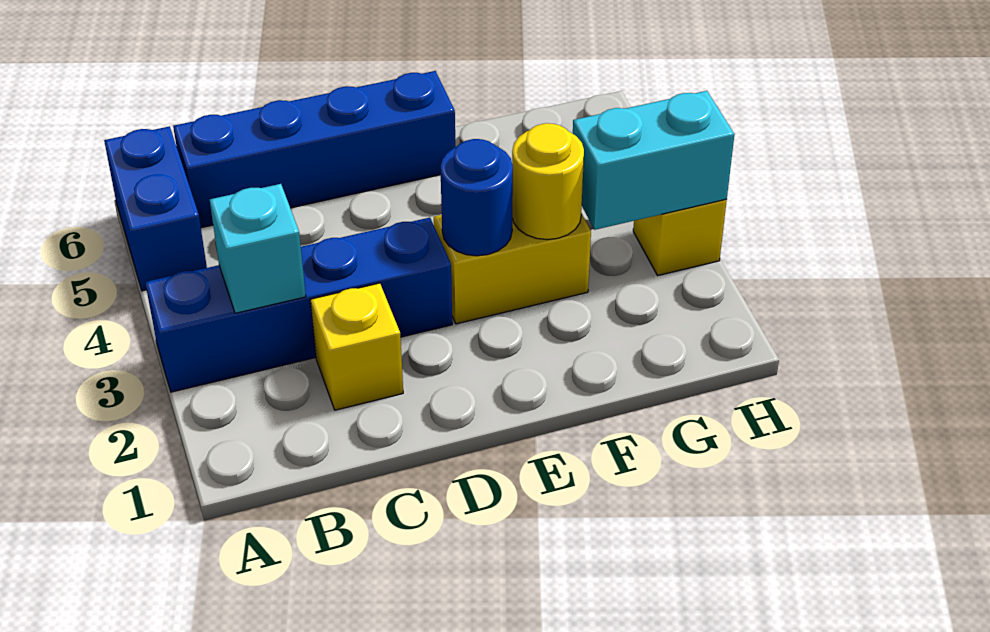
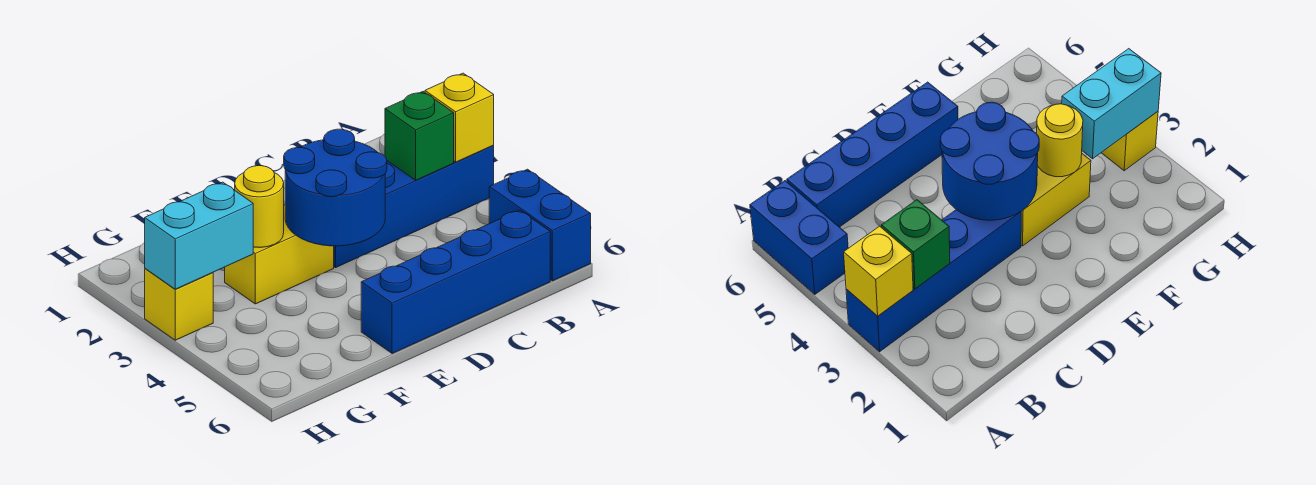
cyan 1x1 brick [210,184,306,313] -> green 1x1 brick [385,92,454,180]
yellow 1x1 brick [310,283,403,410] -> yellow 1x1 brick moved to [425,73,494,162]
blue 1x1 round brick [440,139,513,256] -> blue 2x2 round brick [284,129,387,246]

